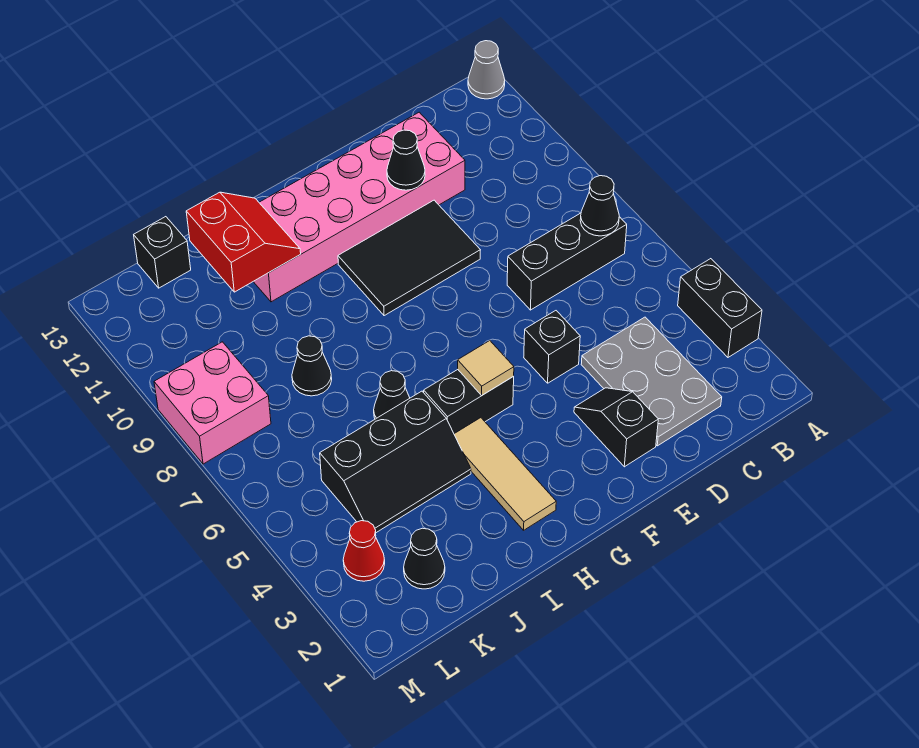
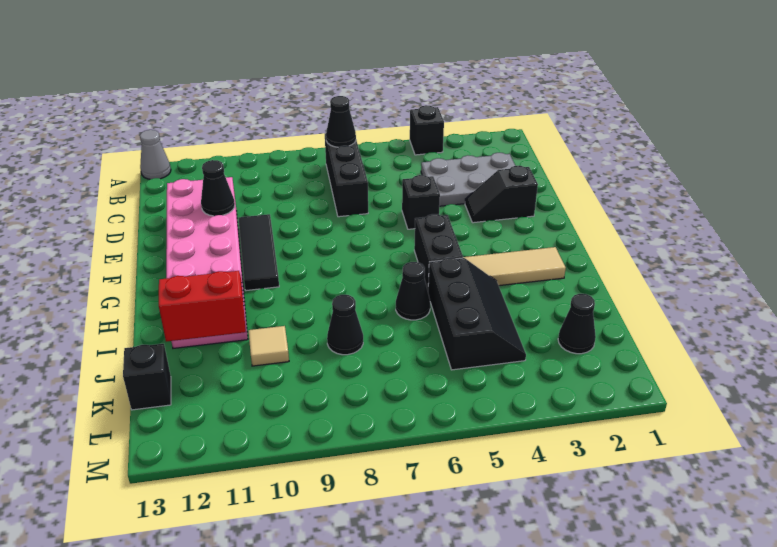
black 1x2 brick [678,259,762,357] -> black 1x1 brick [410,105,444,155]
black 2x3 tile [338,200,480,316] -> black 1x3 tile [238,214,279,291]
tan 1x1 tile [458,340,514,396] -> tan 1x1 tile moved to [249,326,289,366]
red 1x1 cone [343,521,385,581] -> none
pink 2x2 brick [154,342,271,464] -> none

